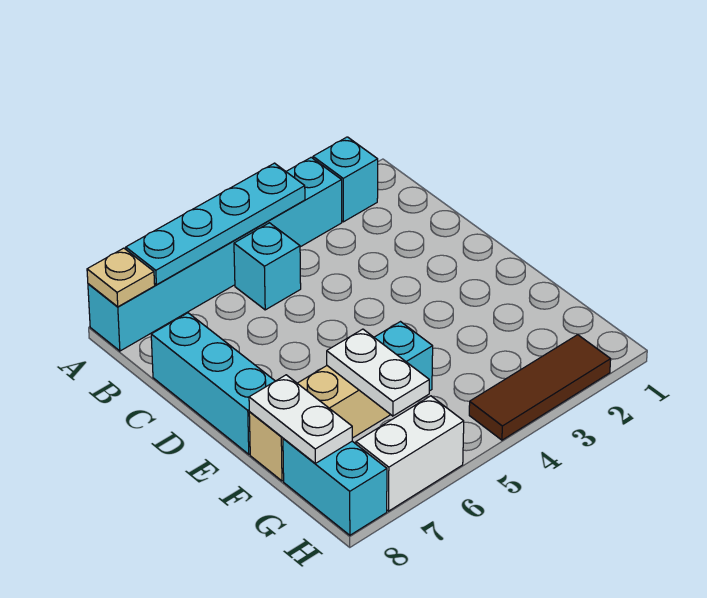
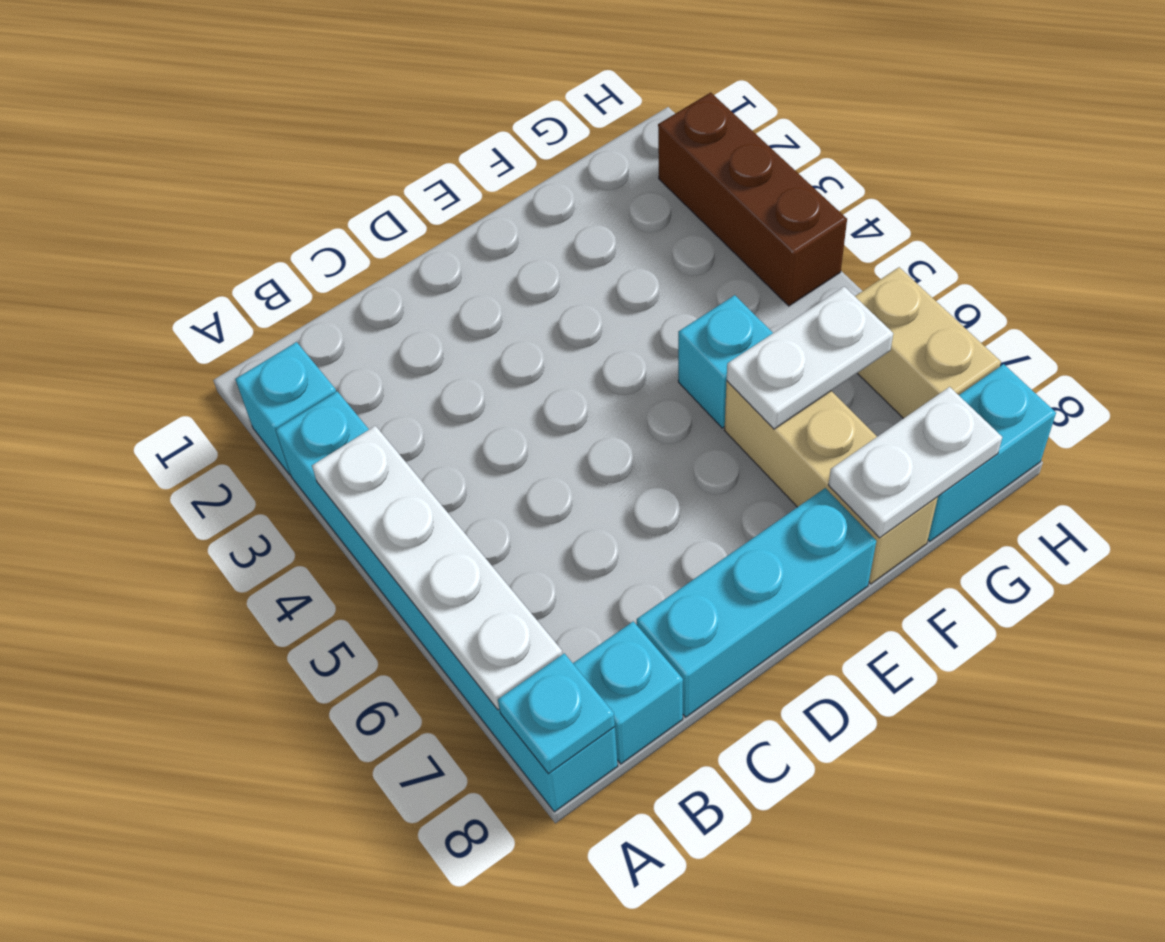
cyan 1x4 plate [126,163,305,285] -> white 1x4 plate [312,426,562,710]
tan 1x1 plate [87,248,155,307] -> cyan 1x1 plate [498,653,615,774]
cyan 1x1 brick [234,223,301,310] -> cyan 1x1 brick moved to [573,621,683,764]
brown 1x3 tile [469,335,611,440] -> brown 1x3 brick [658,93,847,306]
white 1x2 brick [356,396,464,511] -> tan 1x2 brick [855,267,1001,419]

